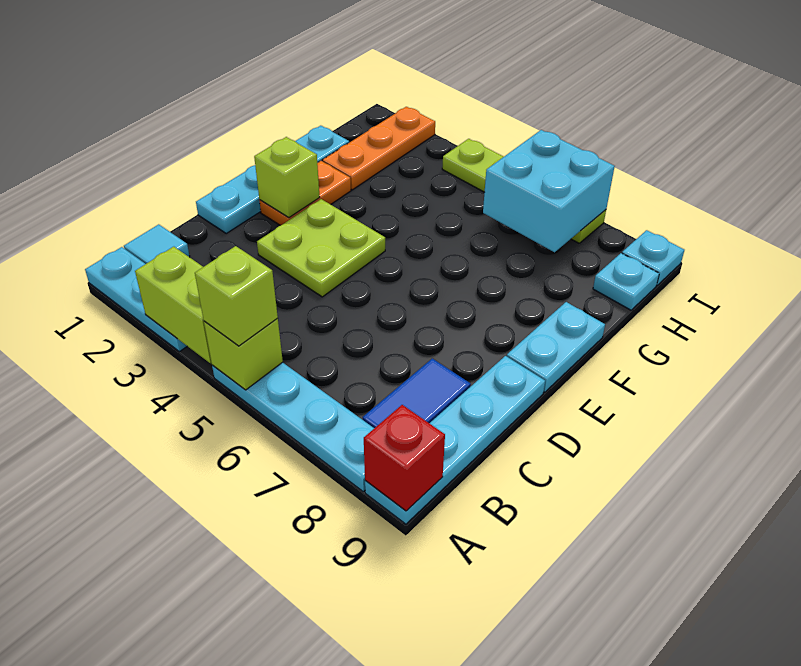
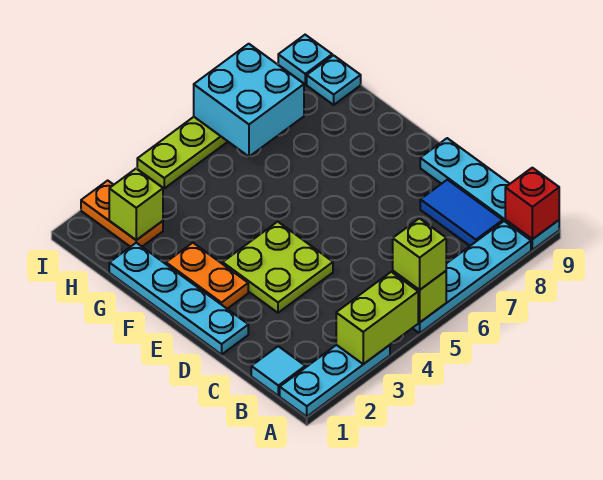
lime 1x1 brick [254,137,320,218] -> lime 1x1 brick moved to [109,169,163,240]
cyan 1x2 plate [507,302,605,392] -> none
orange 1x3 plate [322,107,435,190] -> orange 1x2 plate [81,180,163,247]

